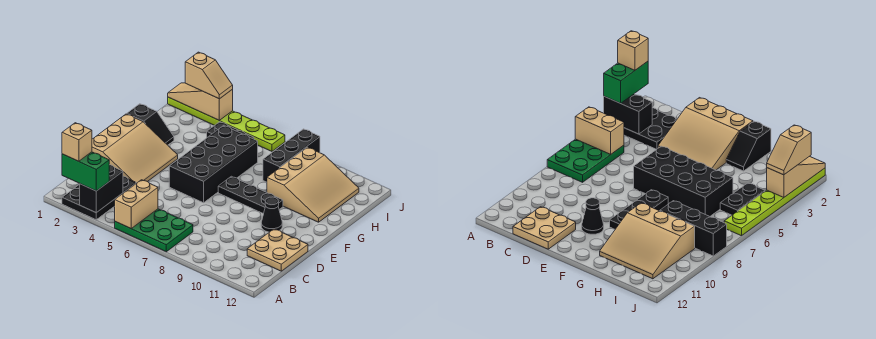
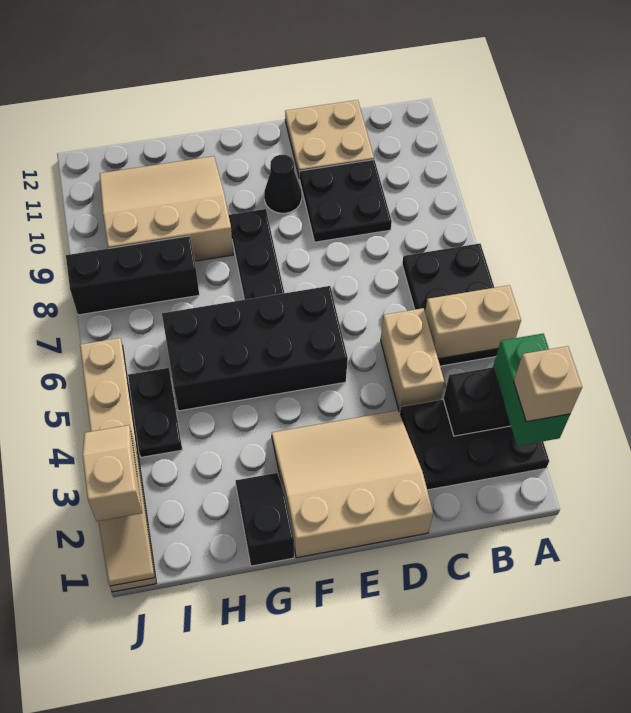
green 2x3 plate [115,209,193,252] -> black 2x3 plate [402,243,498,366]
none -> tan 1x2 brick [381,308,444,412]
none -> black 2x2 plate [299,160,392,242]
lime 1x6 plate [168,97,285,151] -> tan 1x6 plate [80,338,156,592]

